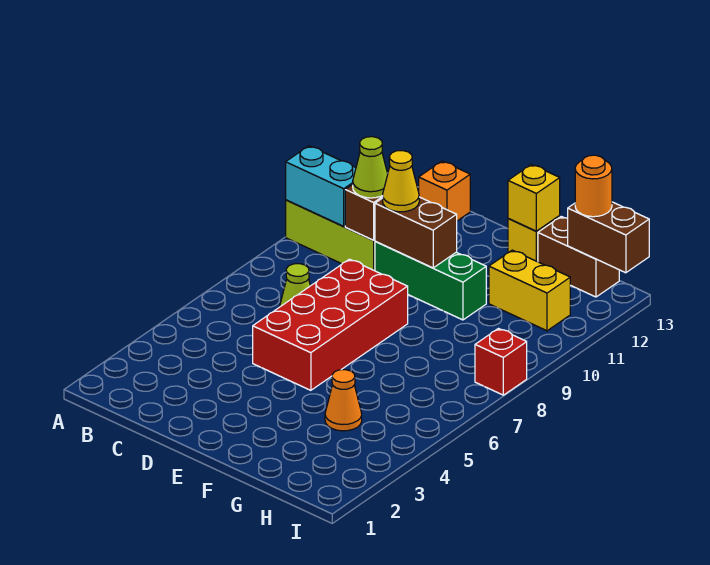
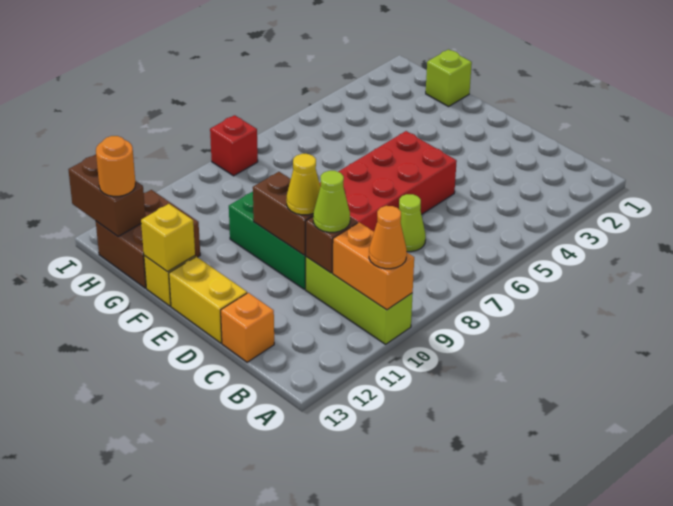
cyan 1x2 brick [286,146,356,226] -> orange 1x2 brick [333,222,414,310]
none -> lime 1x1 brick [426,49,472,107]
orange 1x1 cone [325,370,362,431] -> orange 1x1 cone moved to [369,206,407,269]
yellow 1x2 brick [489,250,570,331] -> yellow 1x2 brick moved to [169,257,247,343]
brown 1x2 brick [538,217,619,297] -> brown 2x2 brick [96,190,200,288]

